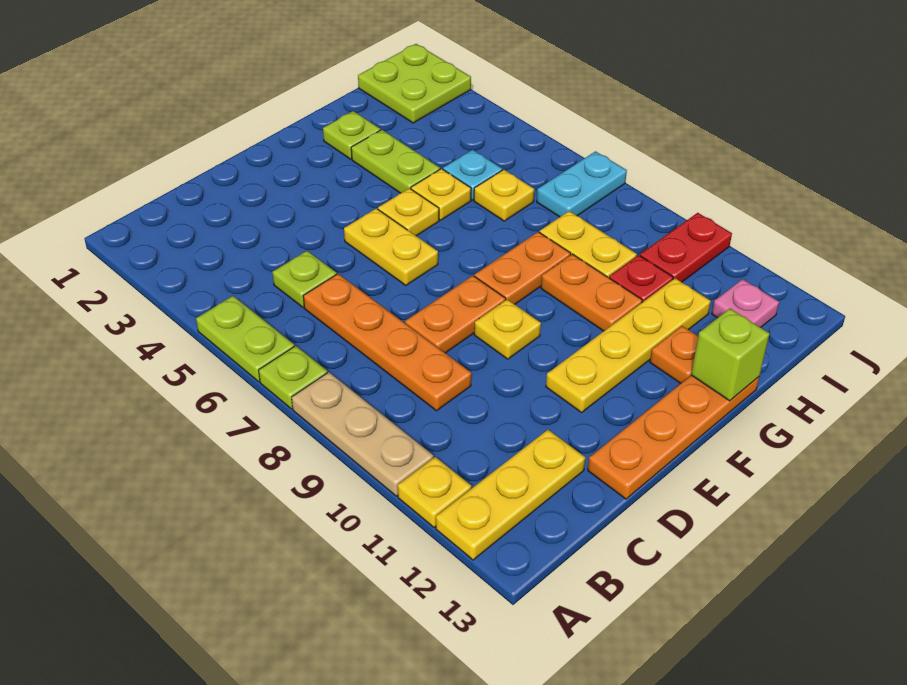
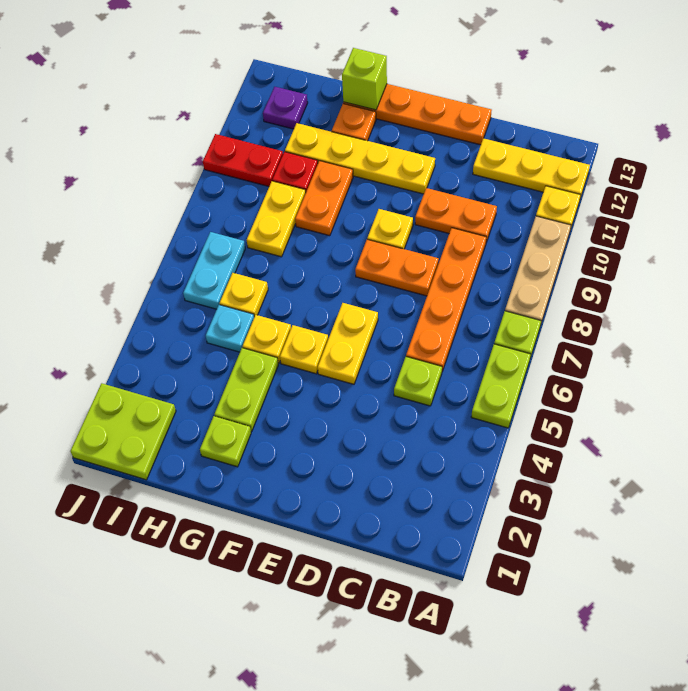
orange 1x2 plate [474,232,571,304] -> orange 1x2 plate moved to [415,188,497,242]
cyan 1x2 plate [537,151,627,217] -> cyan 1x2 plate turned to [183,232,245,309]
pink 1x1 plate [712,279,779,327] -> purple 1x1 plate [263,87,308,129]

